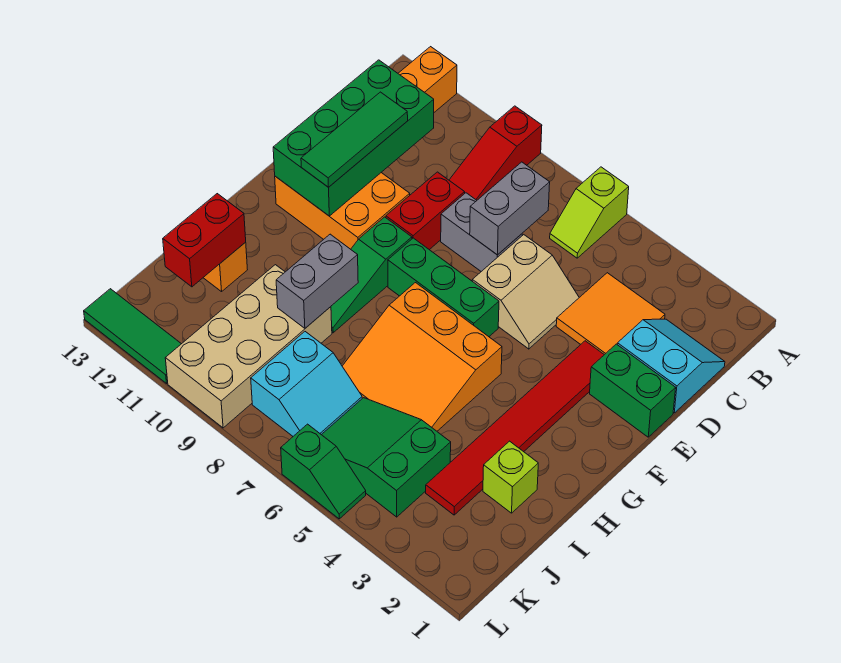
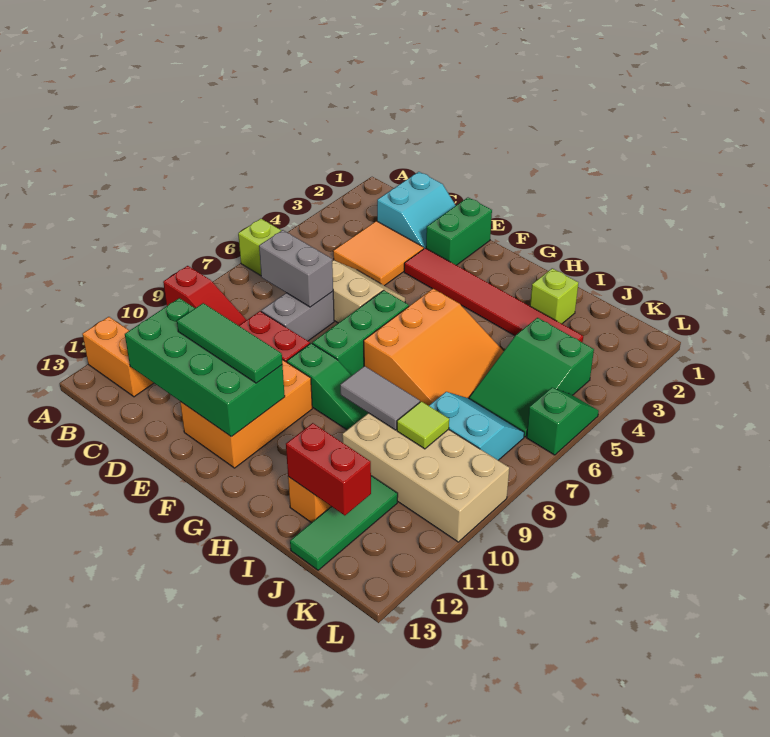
cyan 2x2 slope [617,319,725,413] -> cyan 2x2 slope turned to [377,172,456,248]
grey 1x2 brick [276,234,358,328] -> grey 1x2 tile [340,366,420,430]
none -> lime 1x1 tile [397,401,449,449]
green 1x3 tile [84,289,181,383] -> green 1x3 tile moved to [290,476,398,570]

